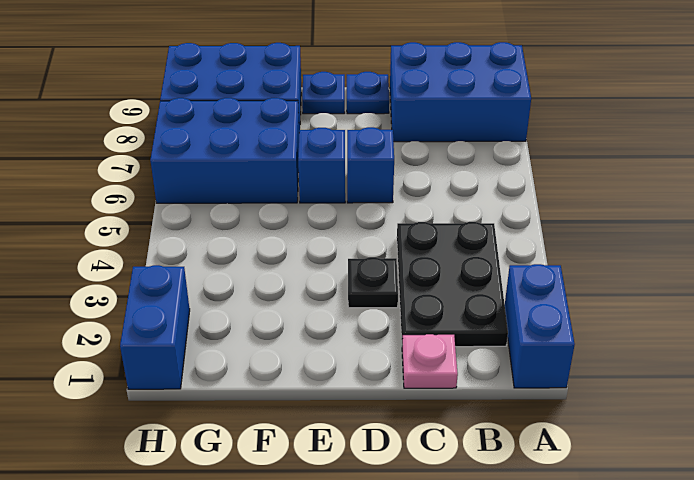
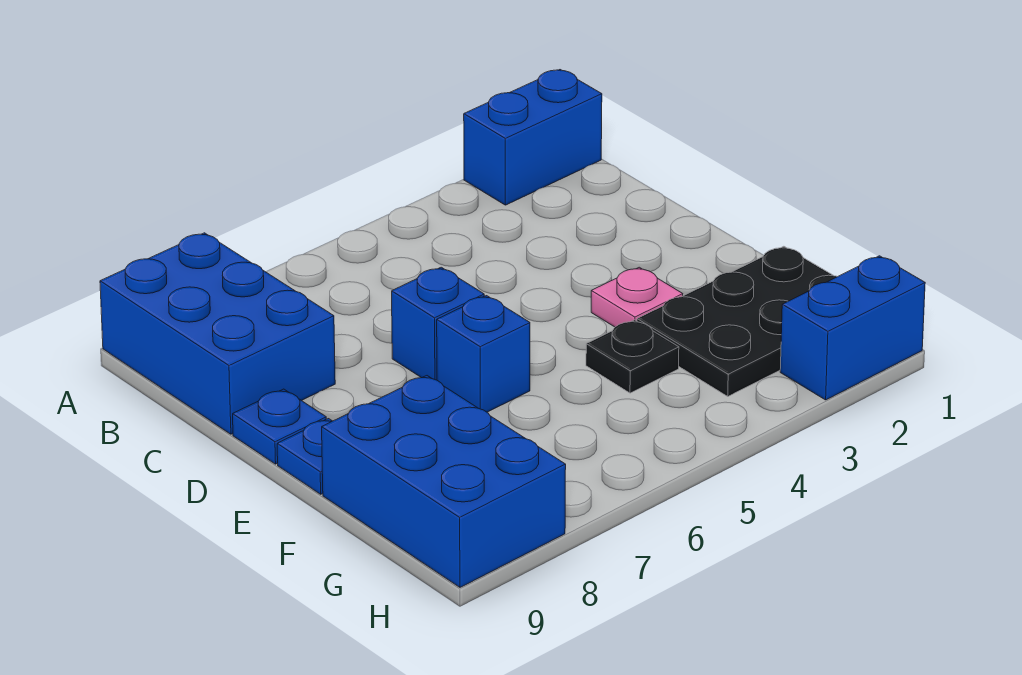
black 2x3 plate [397,222,508,347] -> black 2x3 plate moved to [637,246,837,396]
pink 1x1 plate [402,334,458,388] -> pink 1x1 plate moved to [591,267,683,327]
black 1x1 plate [348,257,398,308] -> black 1x1 plate moved to [586,320,679,393]
blue 2x3 brick [150,98,299,203] -> none

